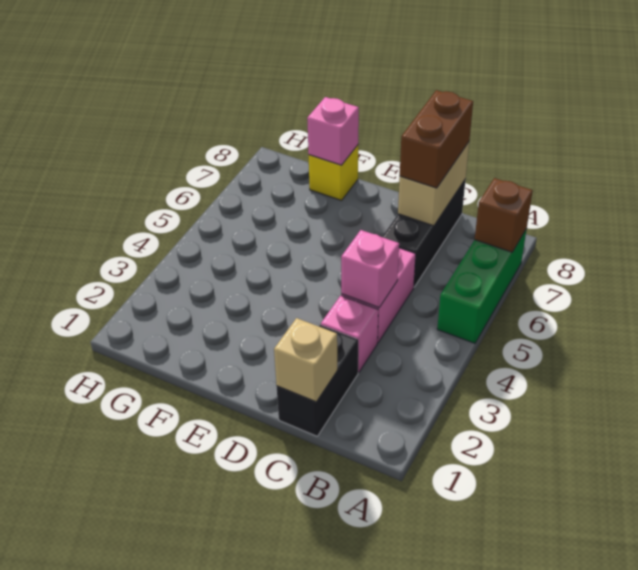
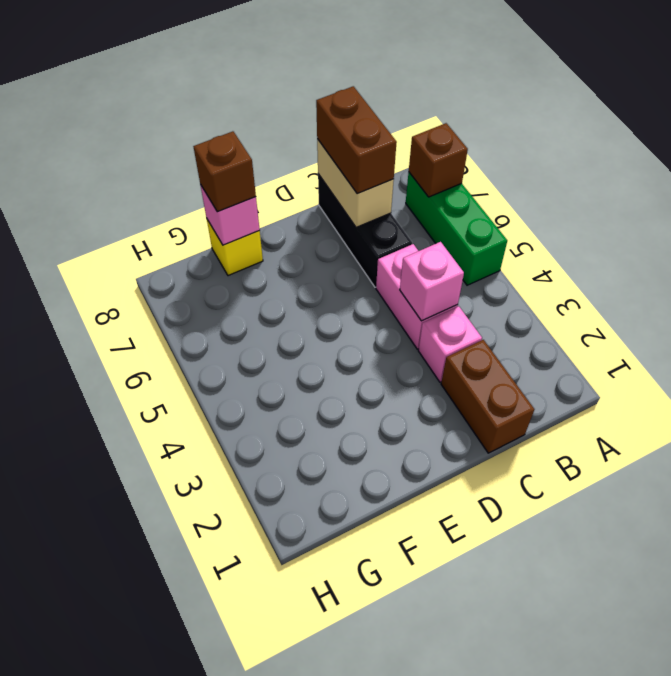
black 1x2 brick [277,325,358,436] -> brown 1x2 brick [441,340,534,453]
tan 1x1 brick [274,318,337,402] -> none
none -> brown 1x1 brick [193,131,256,212]

